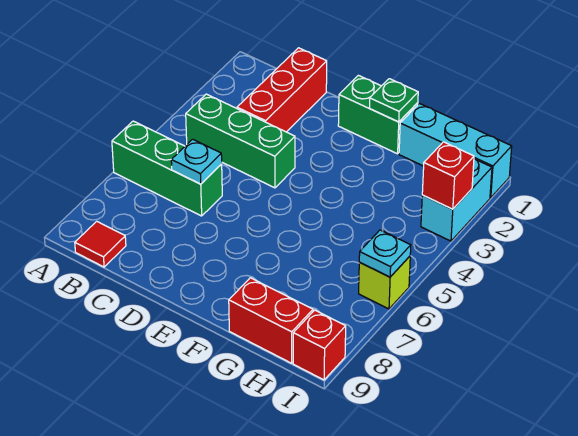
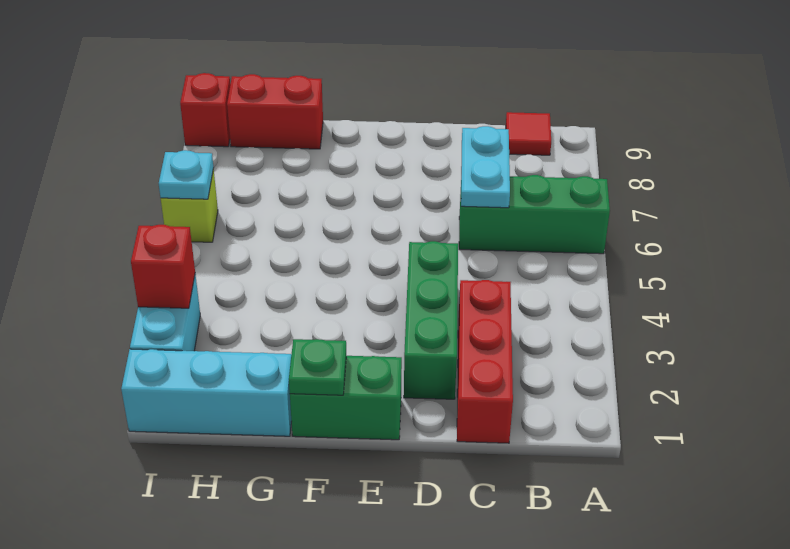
green 1x3 brick [186,94,295,188] -> green 1x3 brick turned to [404,241,458,399]
cyan 1x1 plate [171,139,222,184] -> cyan 1x2 plate [461,126,510,208]

